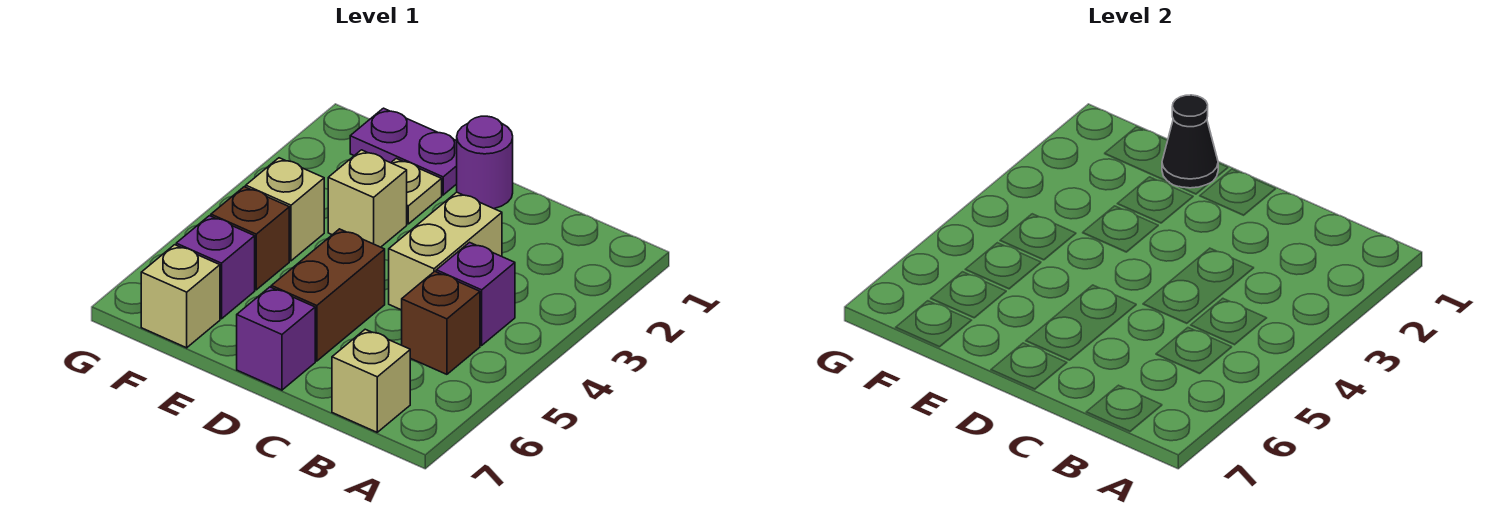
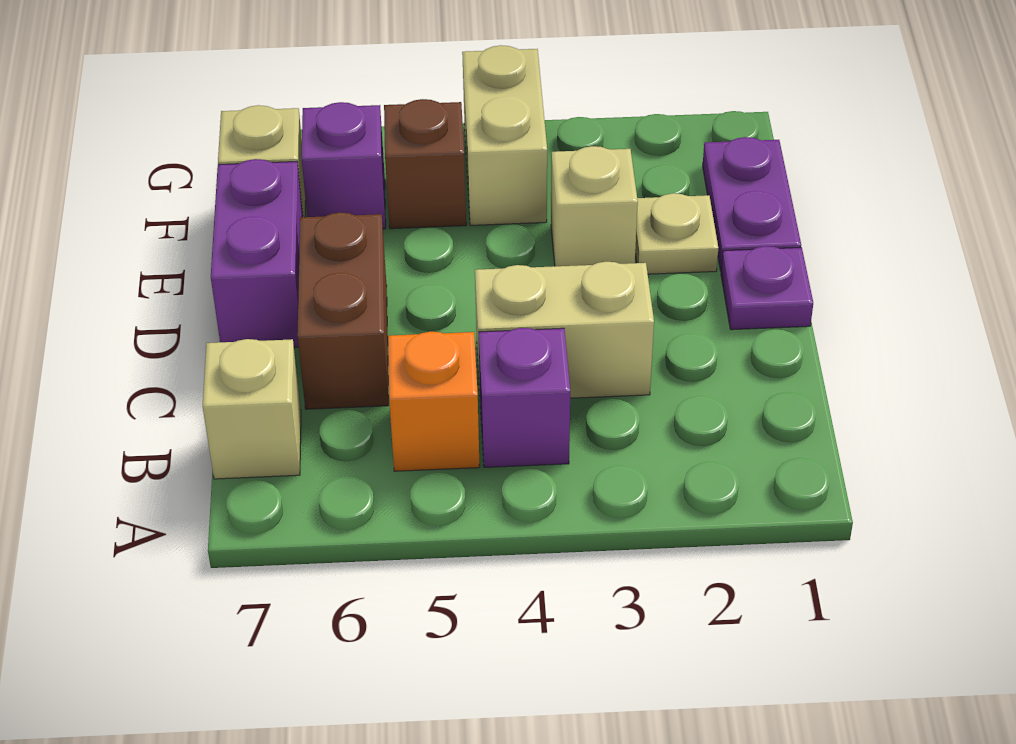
brown 1x1 brick [402,271,480,374] -> orange 1x1 brick [388,332,480,471]
purple 1x1 round brick [457,116,513,209] -> purple 1x1 plate [721,246,813,330]
brown 1x2 brick [271,229,385,361] -> brown 1x2 brick turned to [297,212,389,409]
purple 1x1 brick [237,287,315,390] -> purple 1x2 brick [211,159,303,347]
black 1x1 cone [1162,95,1218,188] -> none
tan 1x1 brick [246,158,324,261] -> tan 1x2 brick [462,45,547,225]

